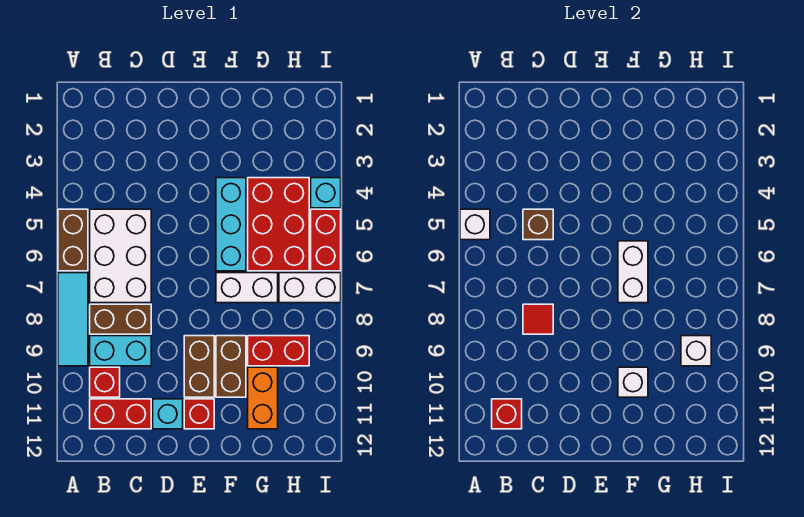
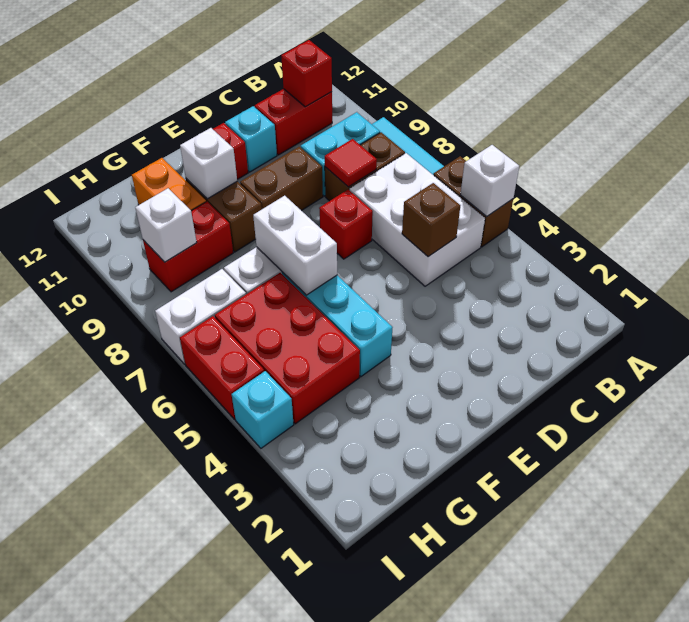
red 1x1 brick [90,367,120,397] -> red 1x1 brick moved to [319,190,373,259]
brown 1x2 brick [184,336,214,397] -> brown 1x2 brick turned to [240,147,323,211]

